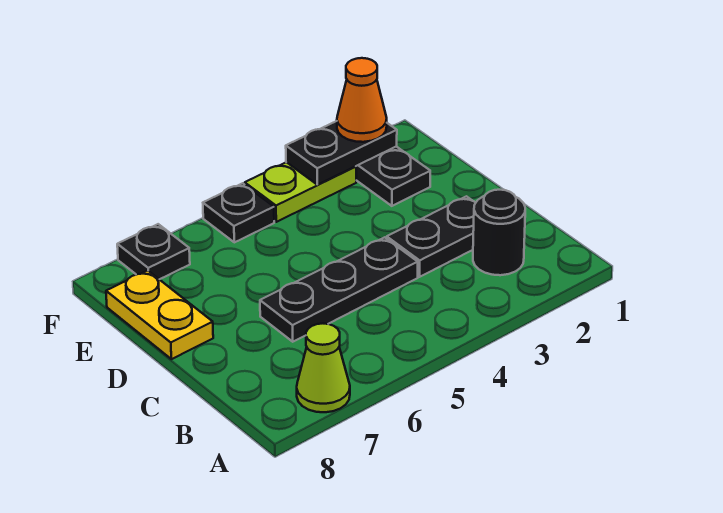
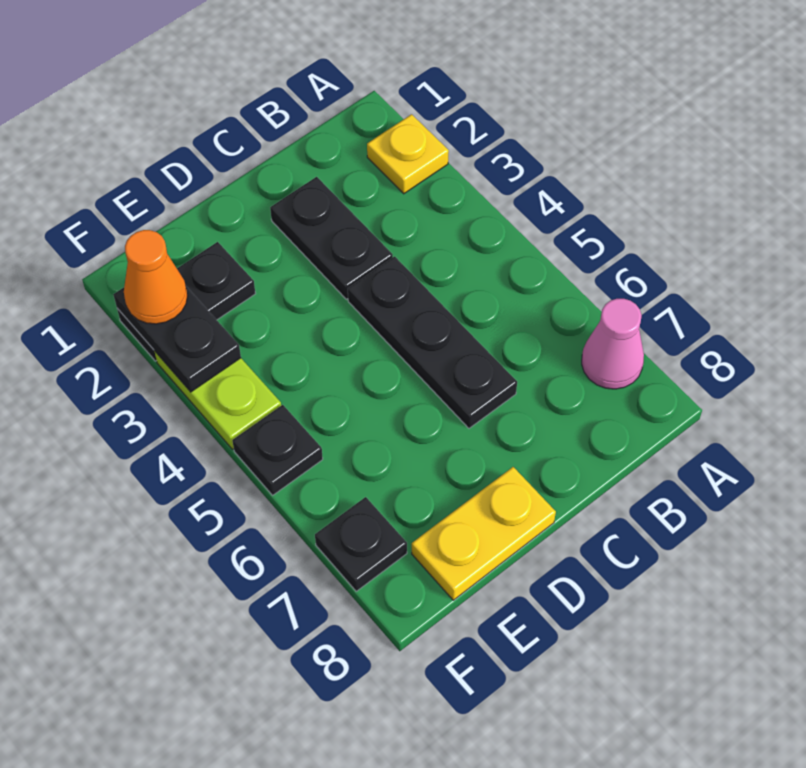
none -> yellow 1x1 plate [367,114,449,194]
lime 1x1 cone [297,324,350,412] -> pink 1x1 cone [582,299,644,389]
black 1x1 round brick [473,190,525,275] -> none

